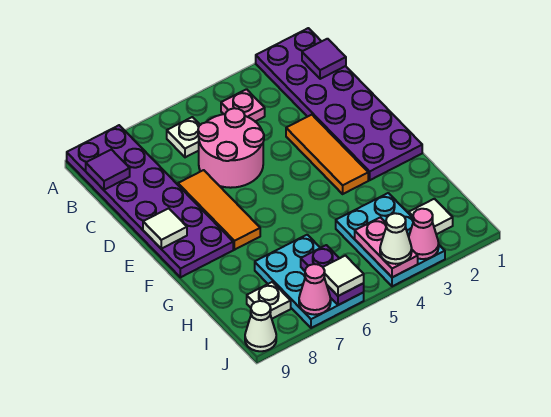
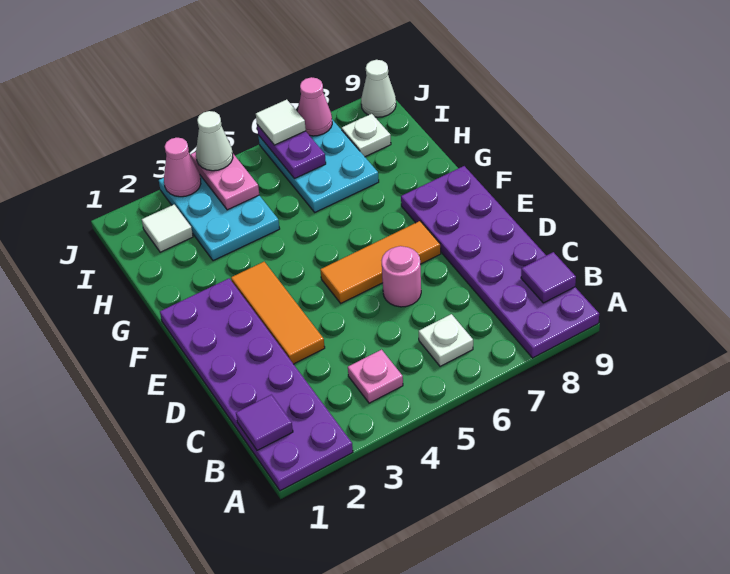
pink 2x2 round brick [198,108,264,188] -> pink 1x1 round brick [382,246,421,307]
orange 1x3 tile [178,170,260,250] -> orange 1x3 tile turned to [320,221,441,303]
white 1x1 tile [143,208,187,249] -> none

